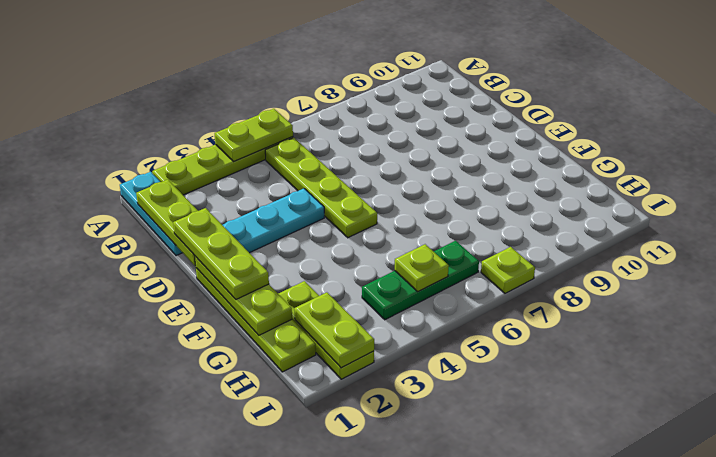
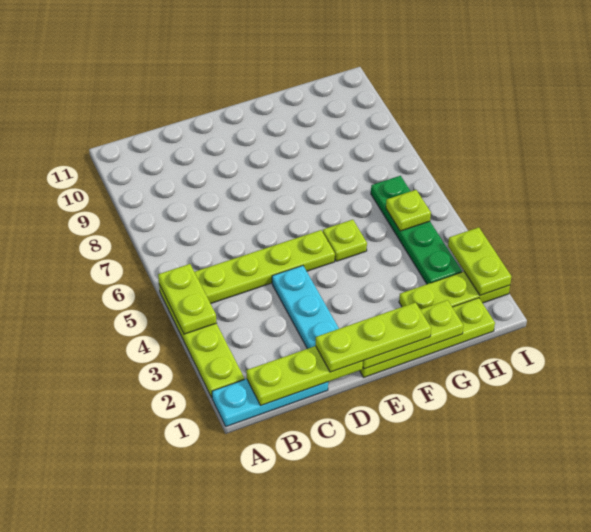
lime 1x2 plate [294,292,374,368] -> lime 1x2 plate turned to [448,227,511,295]
green 1x3 plate [362,241,479,320] -> green 1x4 plate [371,176,462,284]
lime 1x1 plate [481,247,535,293] -> lime 1x1 plate moved to [323,220,367,261]

